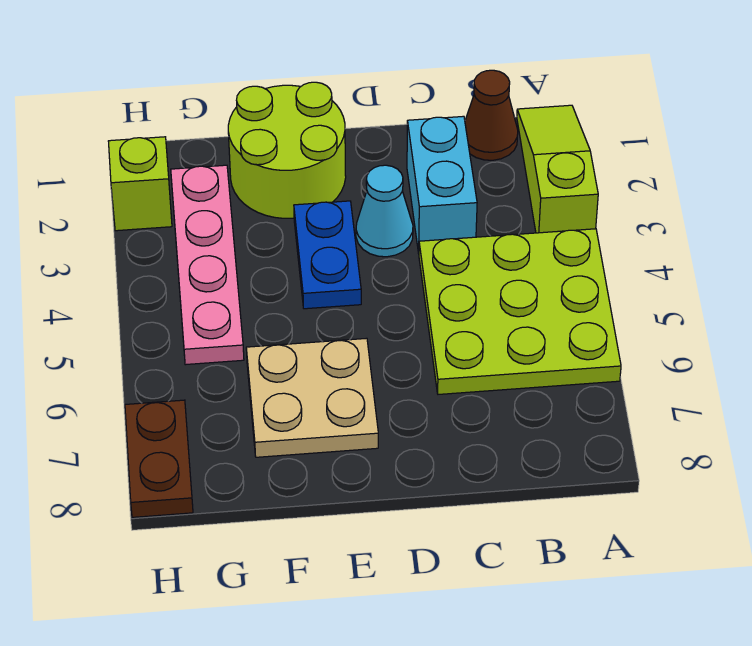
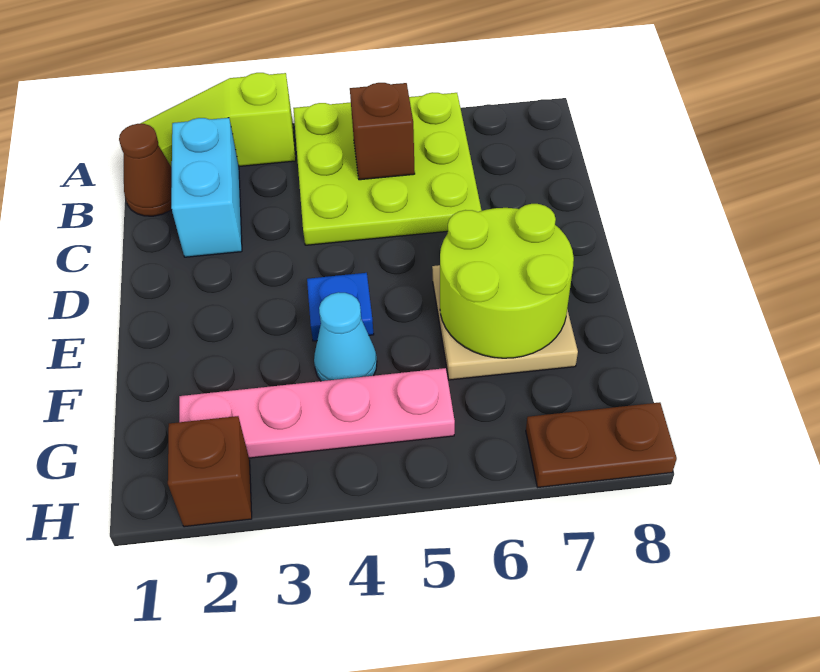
none -> brown 1x1 brick [350,83,415,180]
cyan 1x2 brick [407,116,477,253] -> cyan 1x2 brick turned to [171,118,242,257]
cyan 1x1 cone [356,165,413,257] -> cyan 1x1 cone moved to [314,292,377,381]
lime 2x2 round brick [228,82,346,218] -> lime 2x2 round brick moved to [440,204,574,358]
blue 1x2 plate [294,201,361,309] -> blue 1x1 plate [307,273,374,341]
lime 1x1 brick [108,137,172,231] -> brown 1x1 brick [168,416,252,527]

